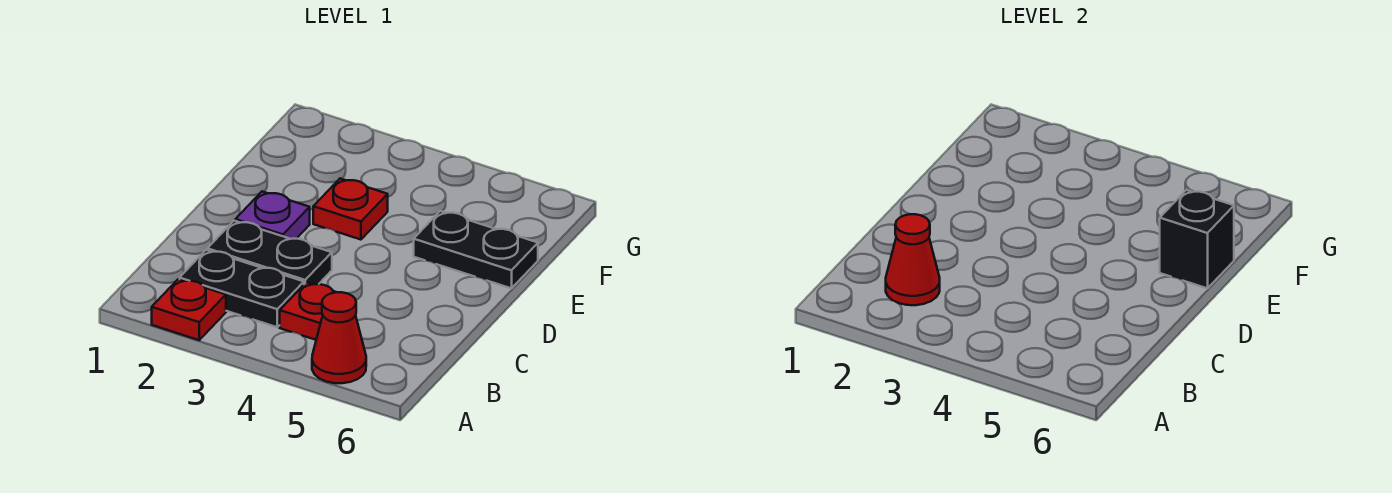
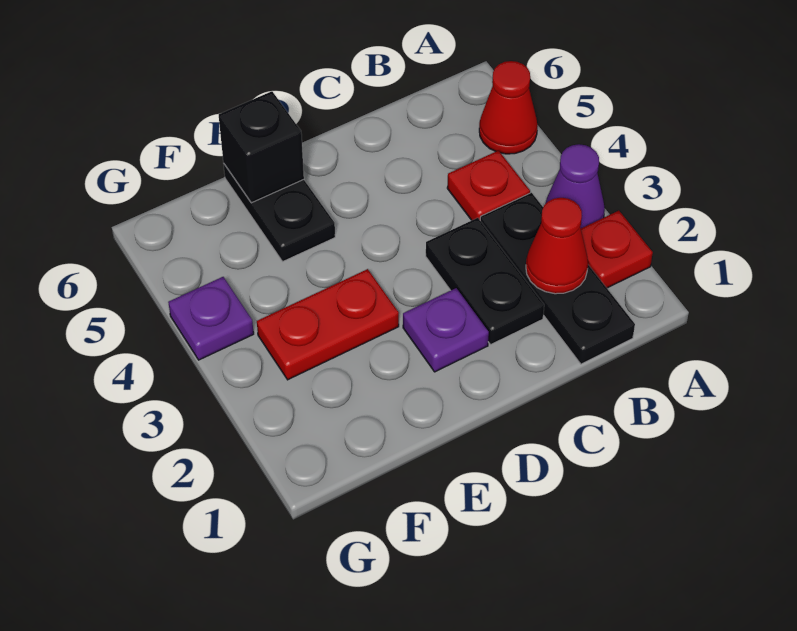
none -> purple 1x1 cone [545,144,605,228]
black 1x2 plate [180,250,304,327] -> black 1x3 plate [480,193,635,364]
red 1x1 plate [313,179,388,240] -> red 1x2 plate [257,269,399,380]
none -> purple 1x1 plate [168,277,254,360]

